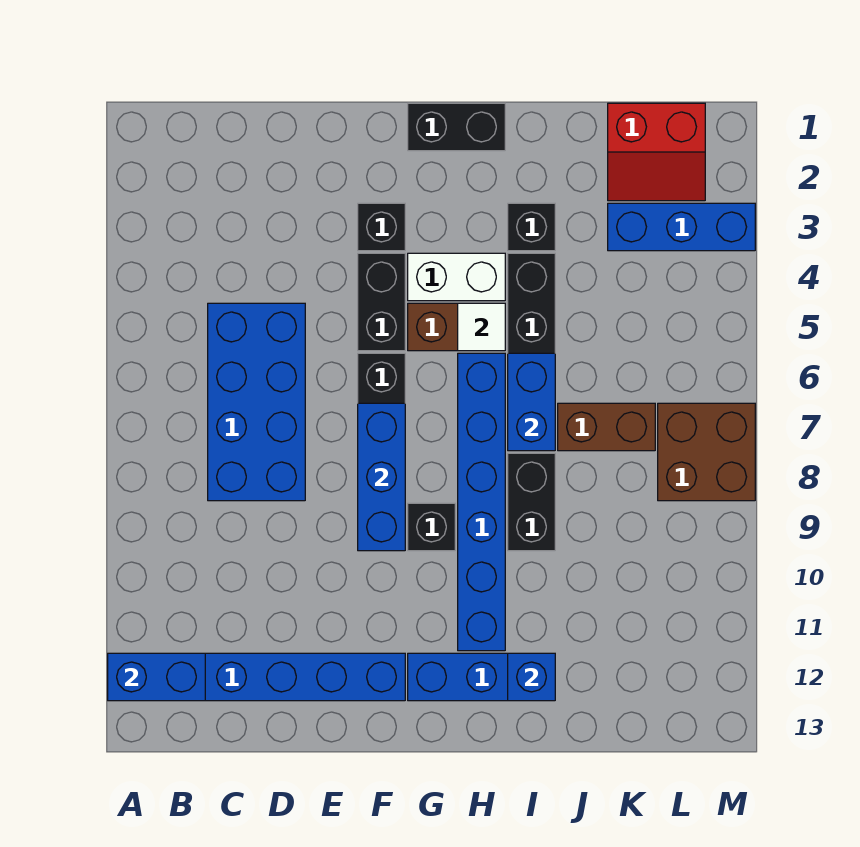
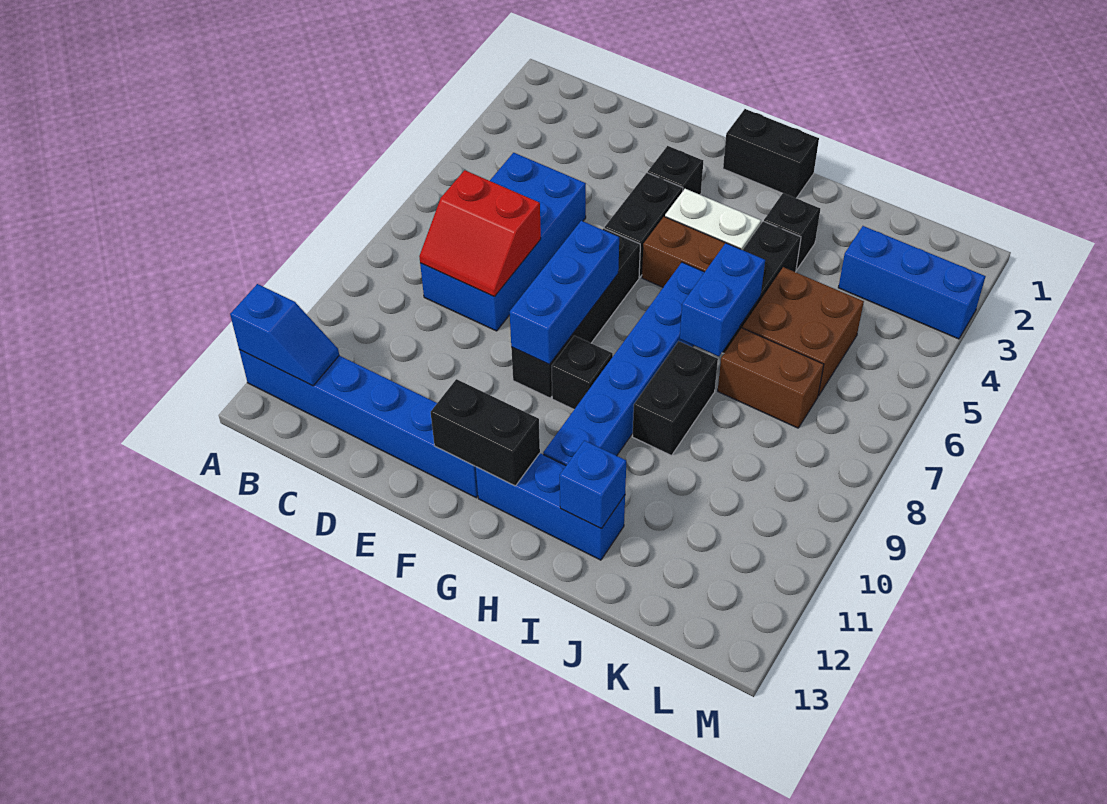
blue 1x2 brick [108,653,205,701] -> blue 1x2 slope [230,284,339,386]
none -> black 1x2 brick [431,379,540,486]
white 1x1 tile [458,303,505,351] -> none
red 2x2 slope [608,103,705,201] -> red 2x2 slope moved to [419,170,541,297]
brown 2x2 brick [658,403,755,501] -> brown 2x2 brick moved to [743,267,864,396]

